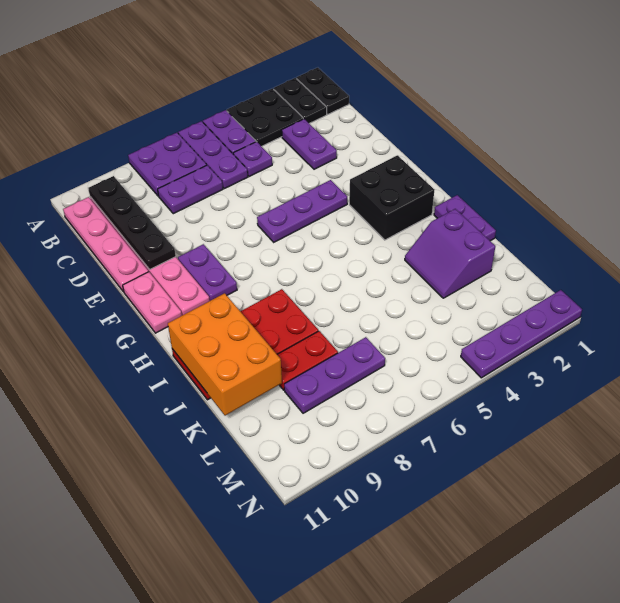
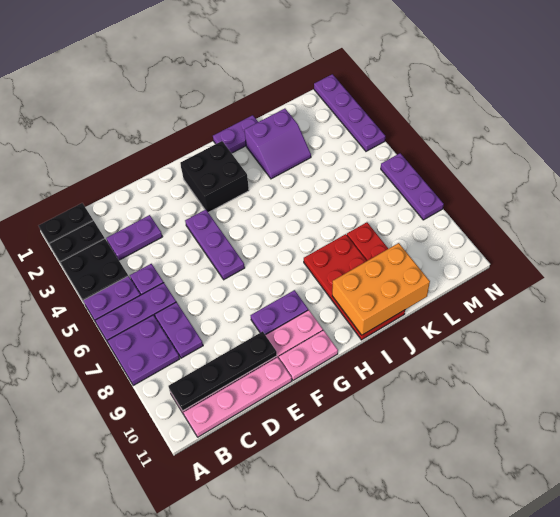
purple 1x3 plate [284,337,385,413] -> purple 1x3 plate moved to [381,153,444,220]

